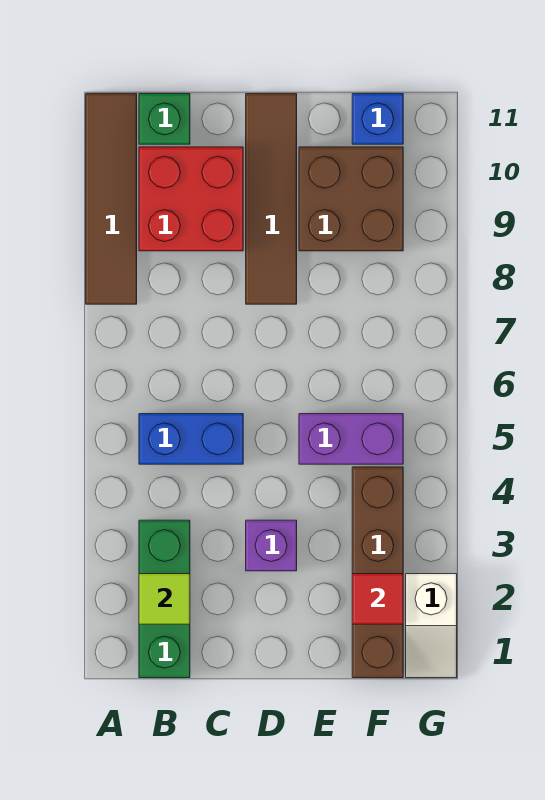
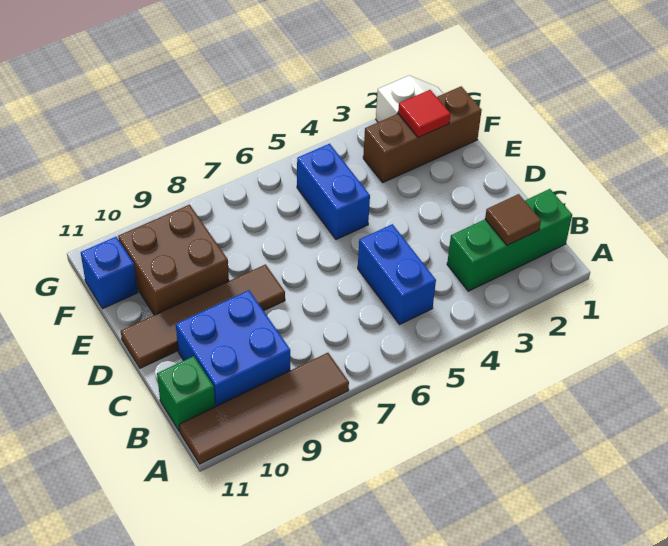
lime 1x1 tile [139,574,190,624] -> brown 1x1 tile [485,194,541,246]
red 2x2 brick [139,147,243,251] -> blue 2x2 brick [176,290,290,407]
purple 1x1 brick [246,520,297,571] -> none
purple 1x2 brick [299,414,403,464] -> blue 1x2 brick [297,144,370,240]
brown 1x4 brick [352,467,403,678] -> brown 1x3 brick [363,86,482,182]

